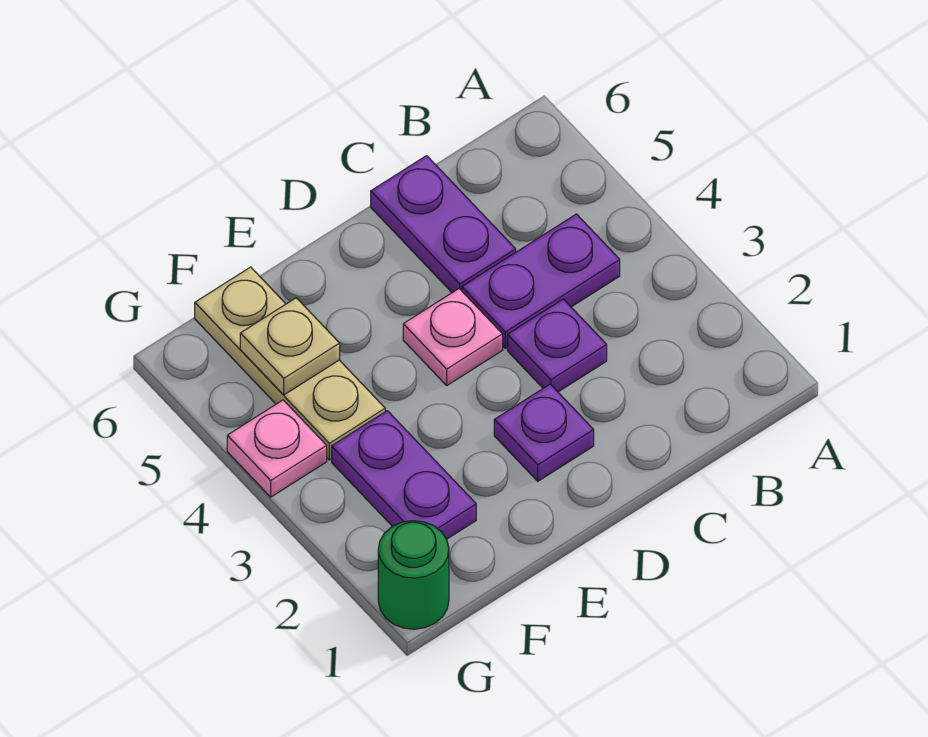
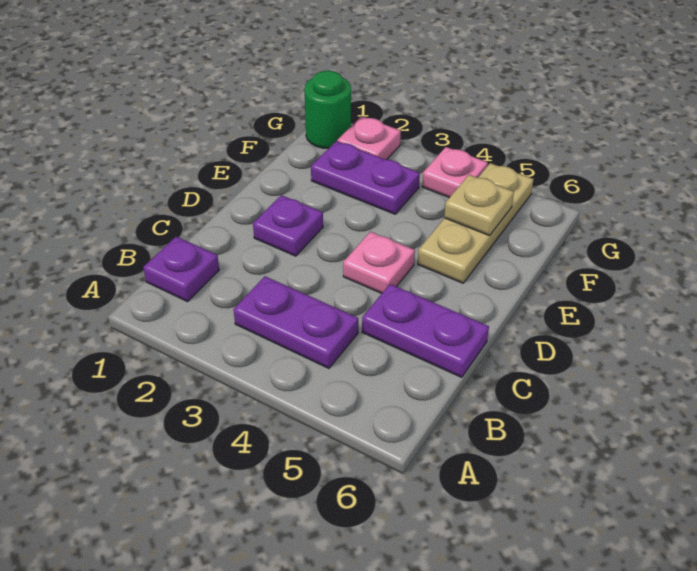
purple 1x2 plate [462,214,620,348] -> purple 1x2 plate turned to [234,276,358,368]
purple 1x1 plate [508,299,607,392] -> purple 1x1 plate moved to [143,237,219,302]
tan 1x3 plate [195,267,385,460] -> tan 1x3 plate turned to [418,163,534,283]
none -> pink 1x1 plate [337,116,401,160]

